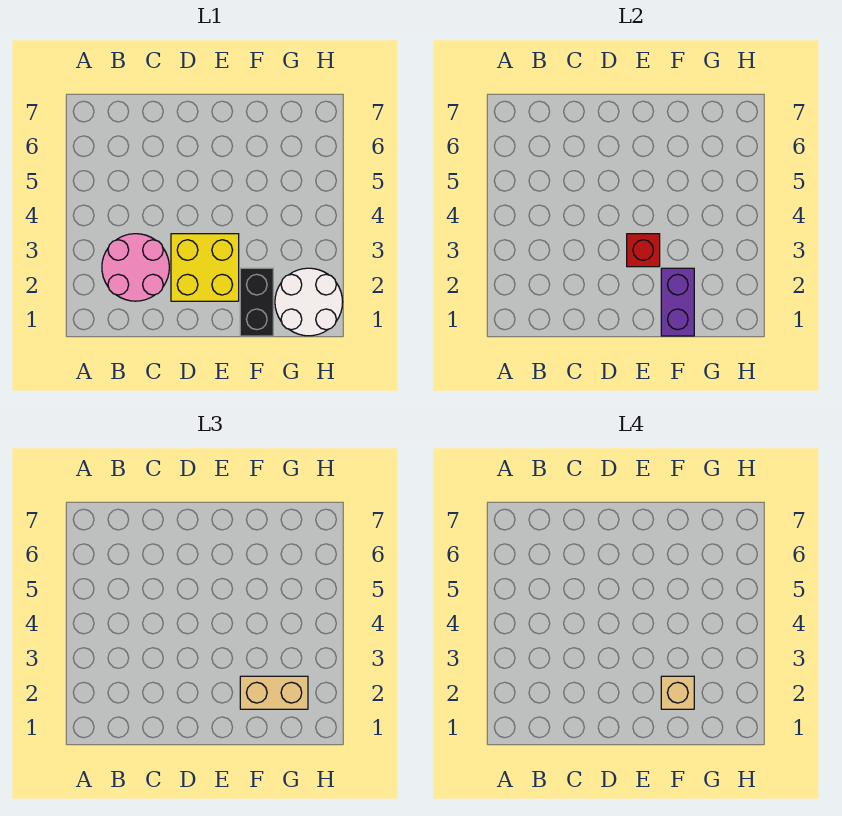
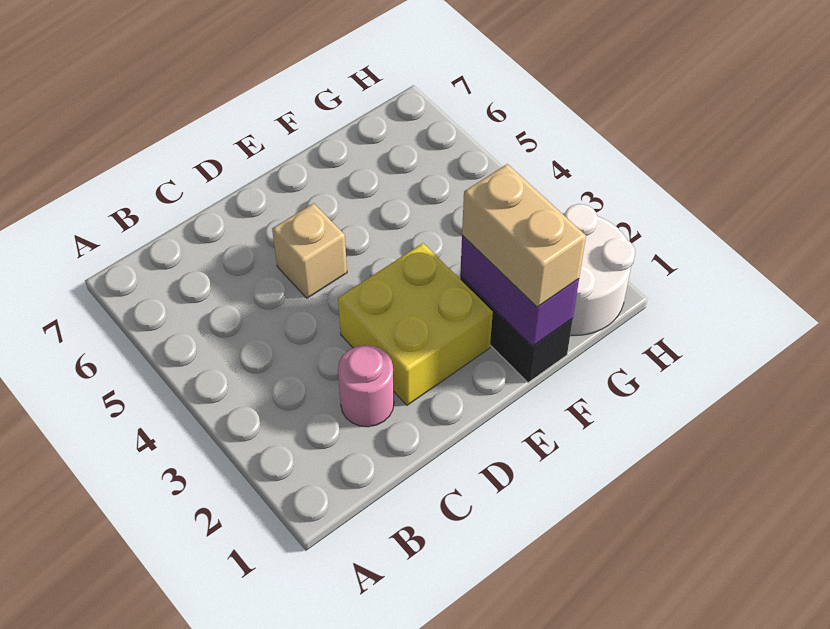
pink 2x2 round brick [102,234,169,301] -> pink 1x1 round brick [338,345,394,427]
red 1x1 brick [627,234,660,267] -> none
tan 1x2 brick [240,676,308,709] -> tan 1x2 brick turned to [462,164,586,307]
tan 1x1 brick [661,676,694,709] -> tan 1x1 brick moved to [272,203,347,298]

